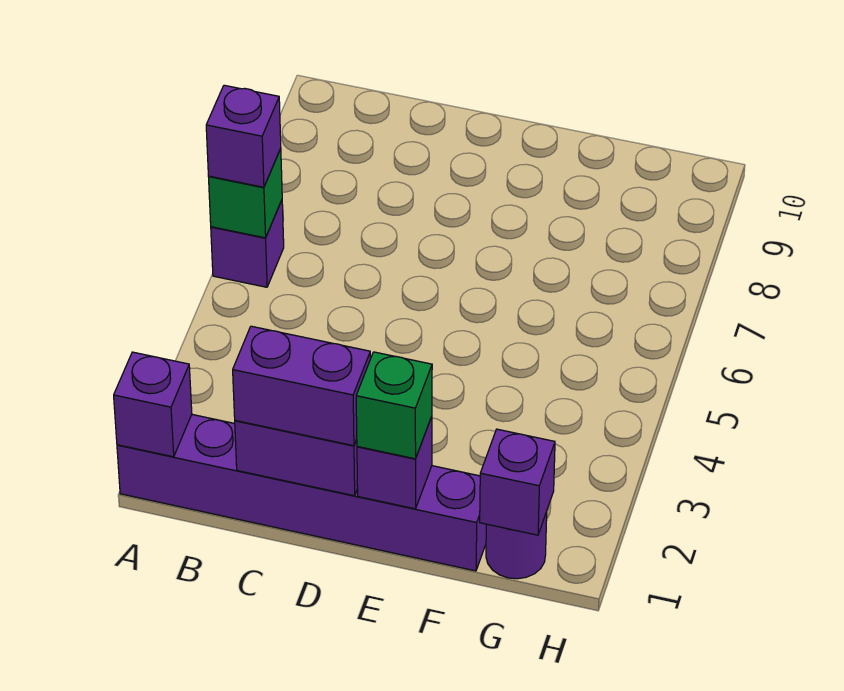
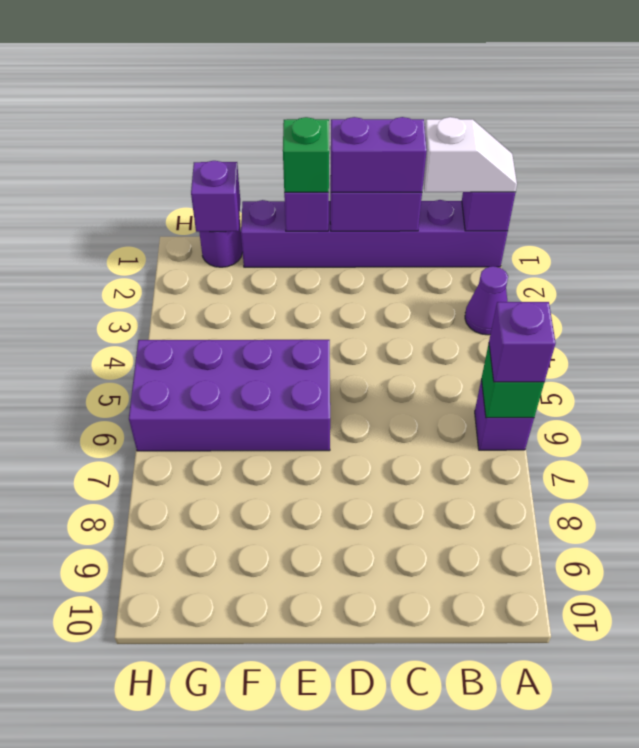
none -> white 1x2 slope [423,117,517,192]
none -> purple 1x1 cone [465,266,508,335]
none -> purple 2x4 brick [129,340,330,451]

